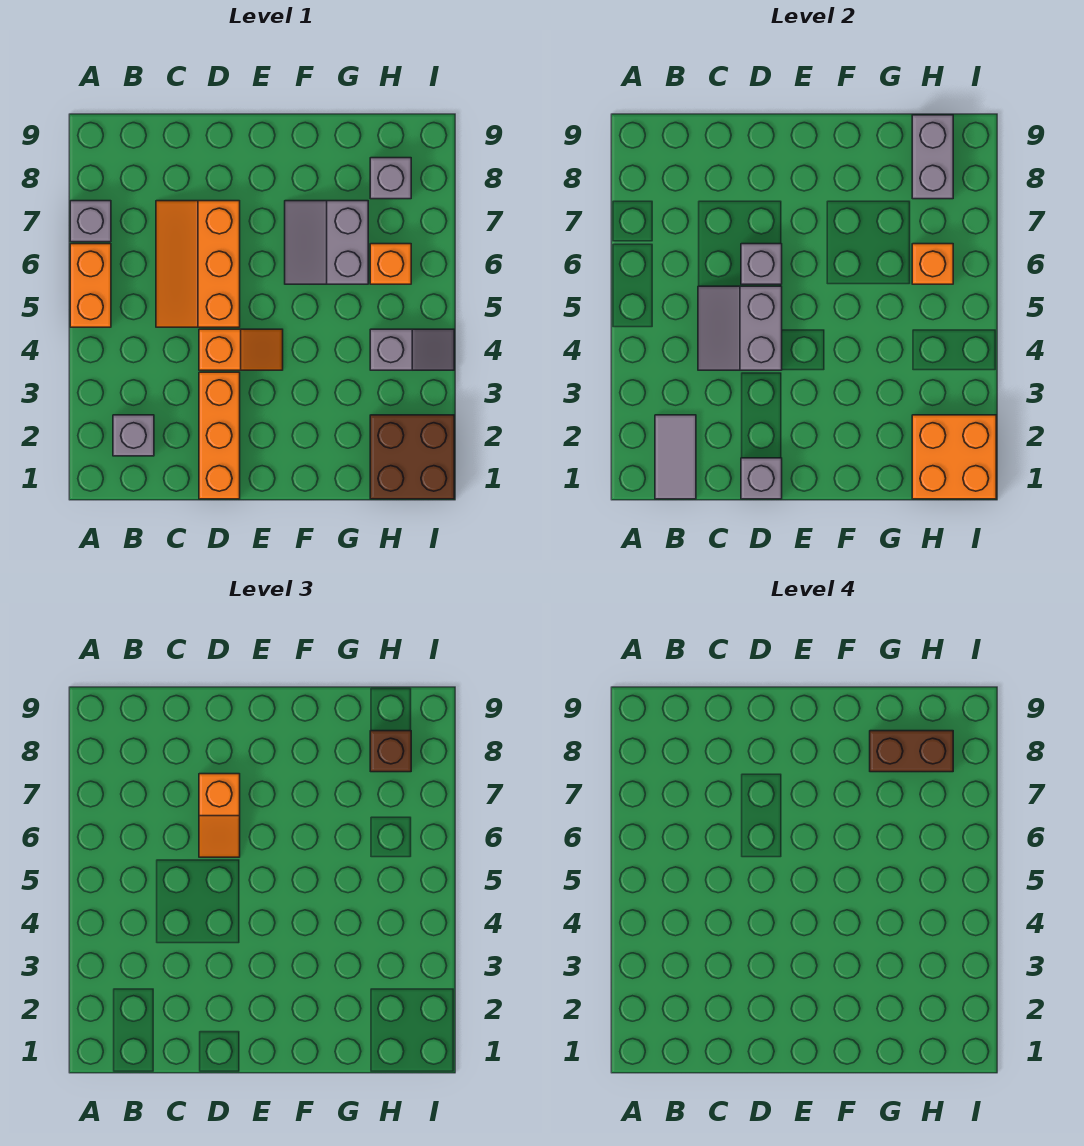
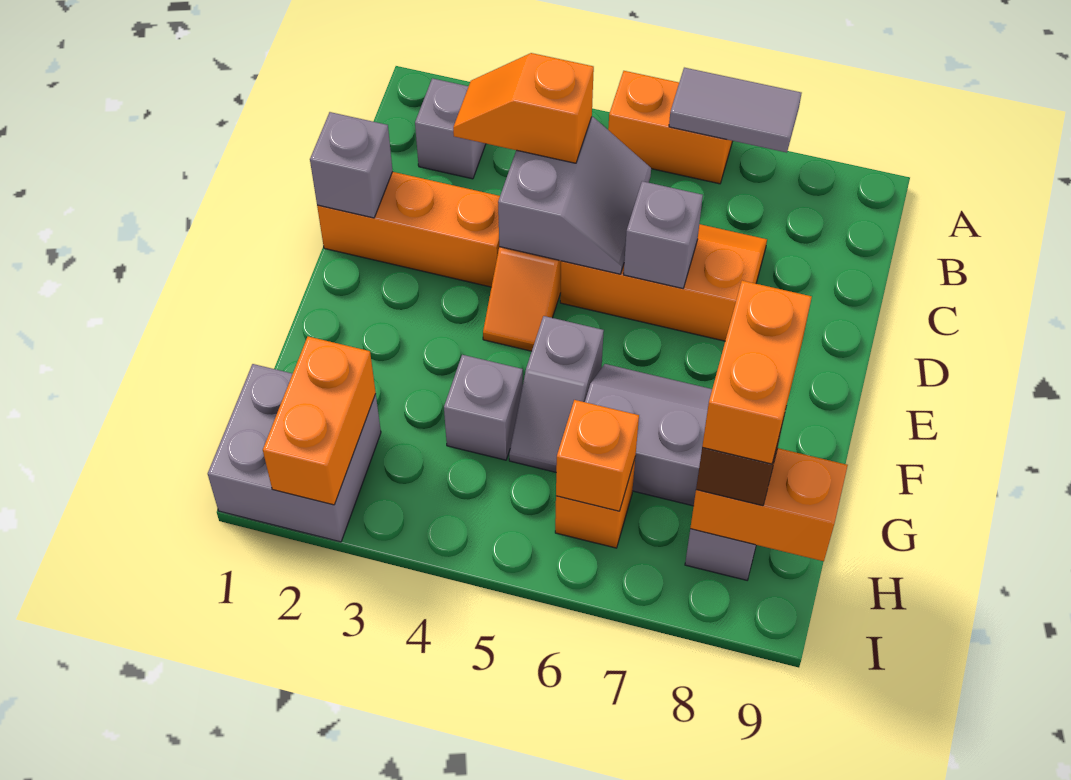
grey 1x1 brick [70,201,111,242] -> grey 1x1 brick moved to [444,355,523,460]
grey 1x2 tile [655,415,696,499] -> grey 1x2 tile moved to [669,68,801,153]
grey 2x2 slope [698,286,782,370] -> grey 2x2 slope turned to [498,117,651,274]
orange 1x2 slope [199,774,240,857] -> orange 1x2 slope moved to [453,53,594,163]
brown 1x2 brick [870,731,953,772] -> orange 1x2 brick [702,281,812,464]
brown 2x2 brick [370,415,454,499] -> grey 2x2 brick [208,364,381,542]
orange 2x2 brick [912,415,996,499] -> orange 1x2 brick [263,336,376,505]
grey 1x2 slope [370,329,454,370] -> grey 1x2 slope moved to [509,316,604,472]
grey 1x2 brick [912,115,953,199] -> orange 1x2 brick [690,448,848,561]

